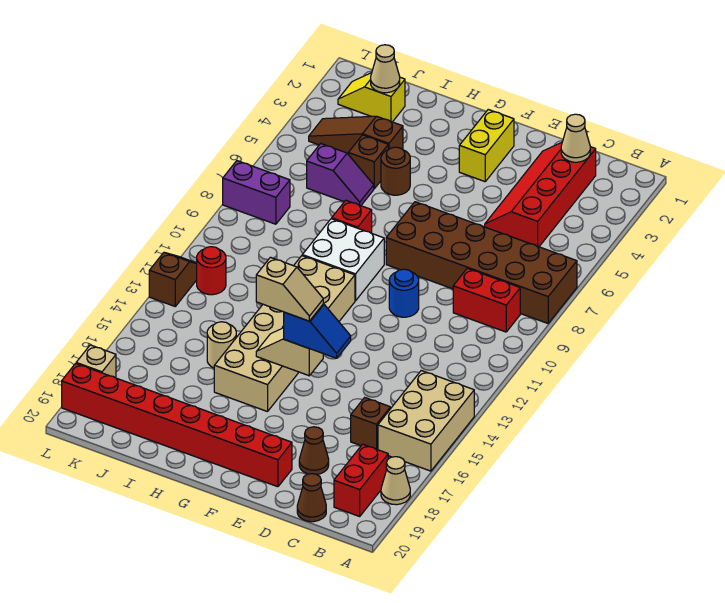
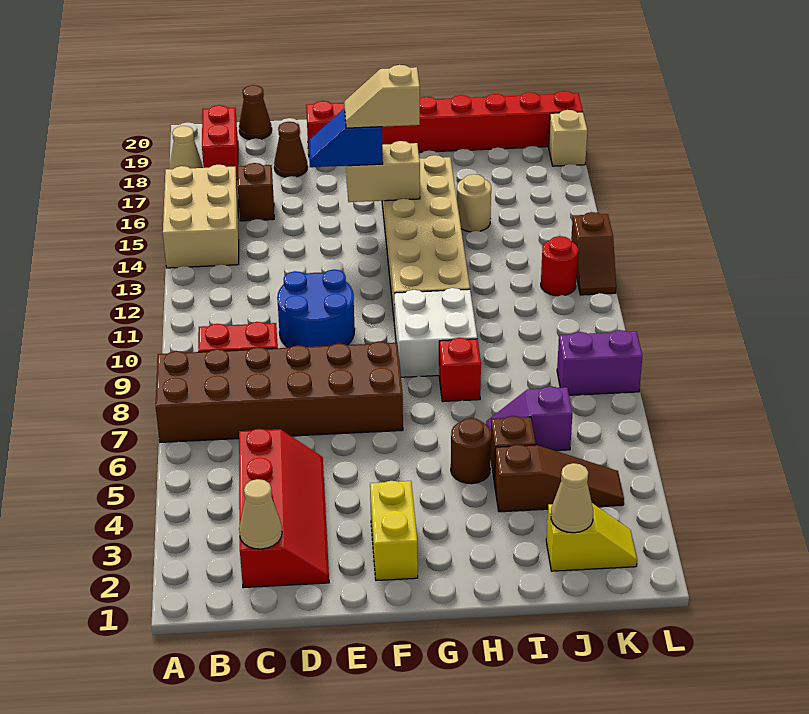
blue 1x1 round brick [389,269,419,317] -> blue 2x2 round brick [277,270,355,348]
tan 1x2 slope [256,328,323,376] -> tan 1x2 brick [346,141,420,202]

